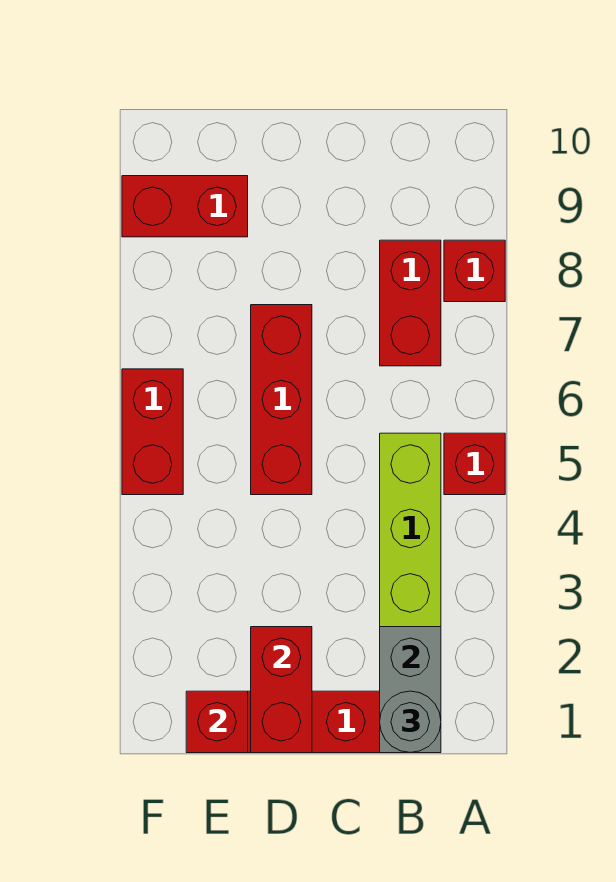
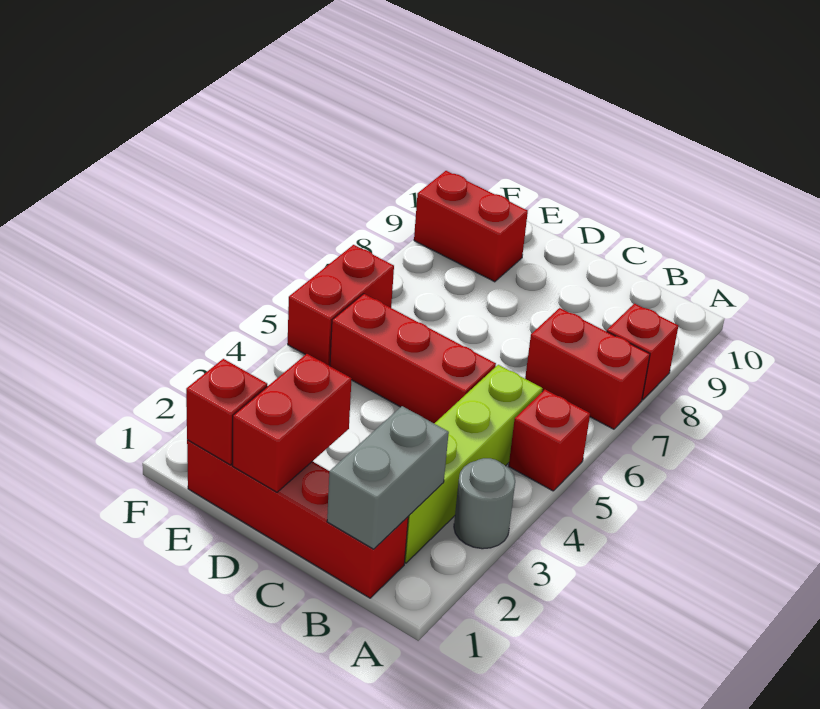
grey 1x1 round brick [380,691,441,753] -> grey 1x1 round brick moved to [454,458,515,549]
red 1x2 brick [380,240,441,366] -> red 1x2 brick turned to [525,308,650,429]
red 1x3 brick [251,305,312,495] -> red 1x3 brick turned to [330,294,496,423]

